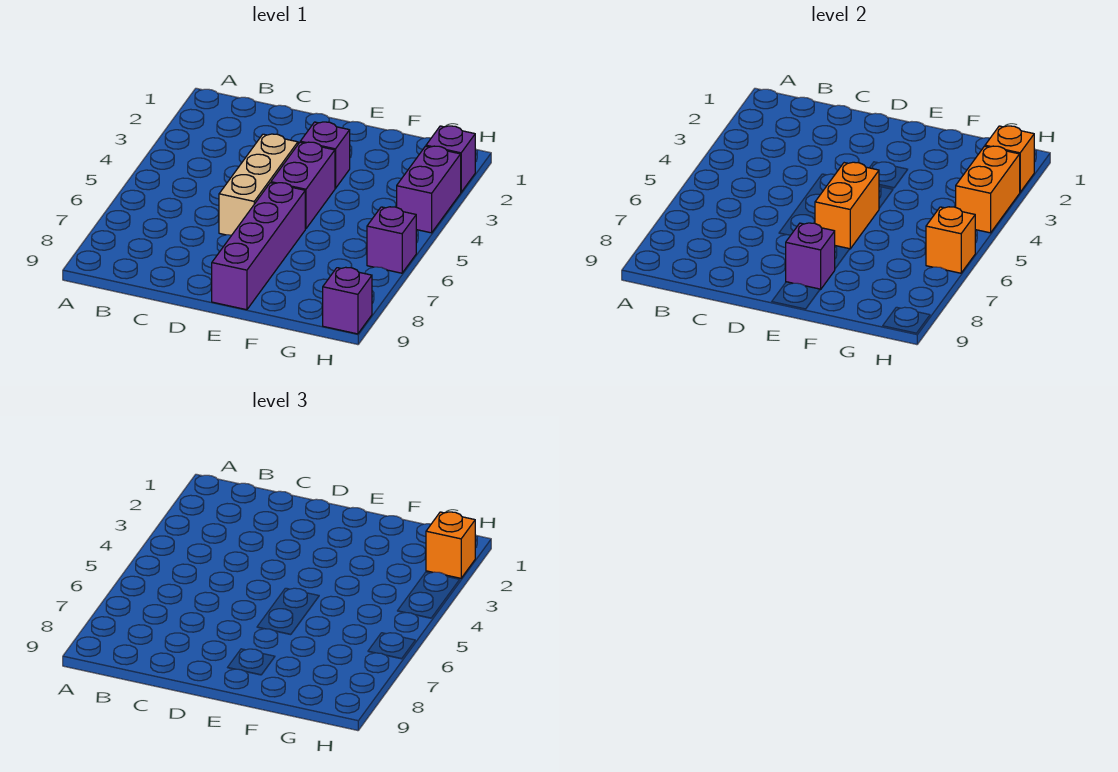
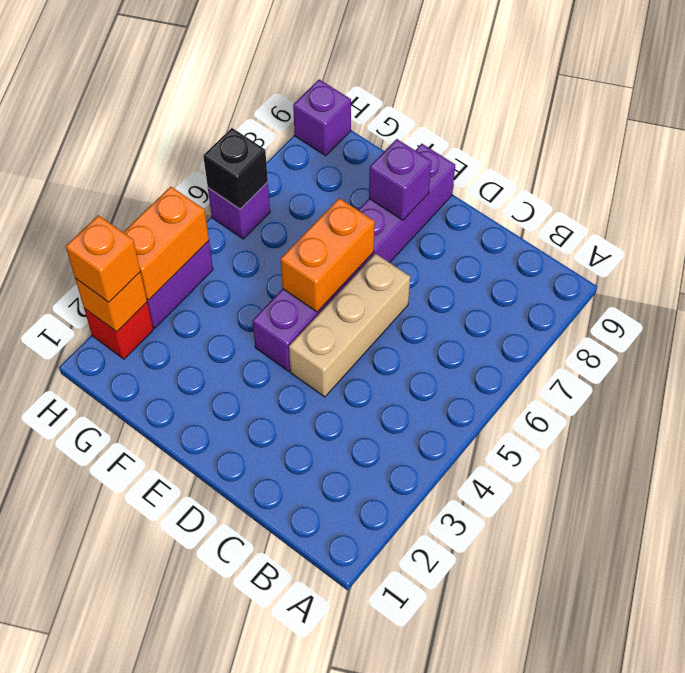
purple 1x1 brick [300,122,350,188] -> none
purple 1x1 brick [426,126,475,192] -> red 1x1 brick [84,302,153,359]
orange 1x1 brick [926,207,975,273] -> black 1x1 brick [203,128,268,209]

